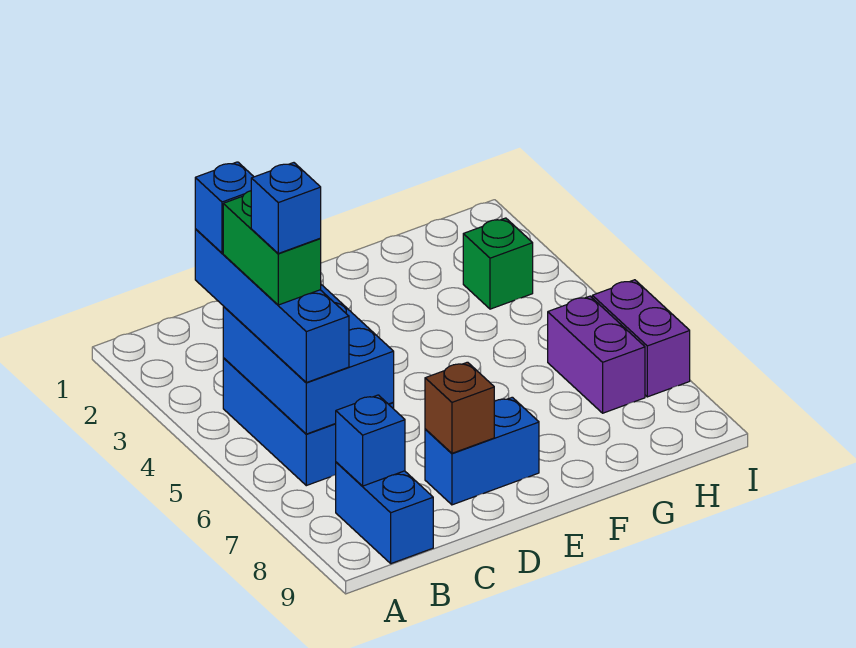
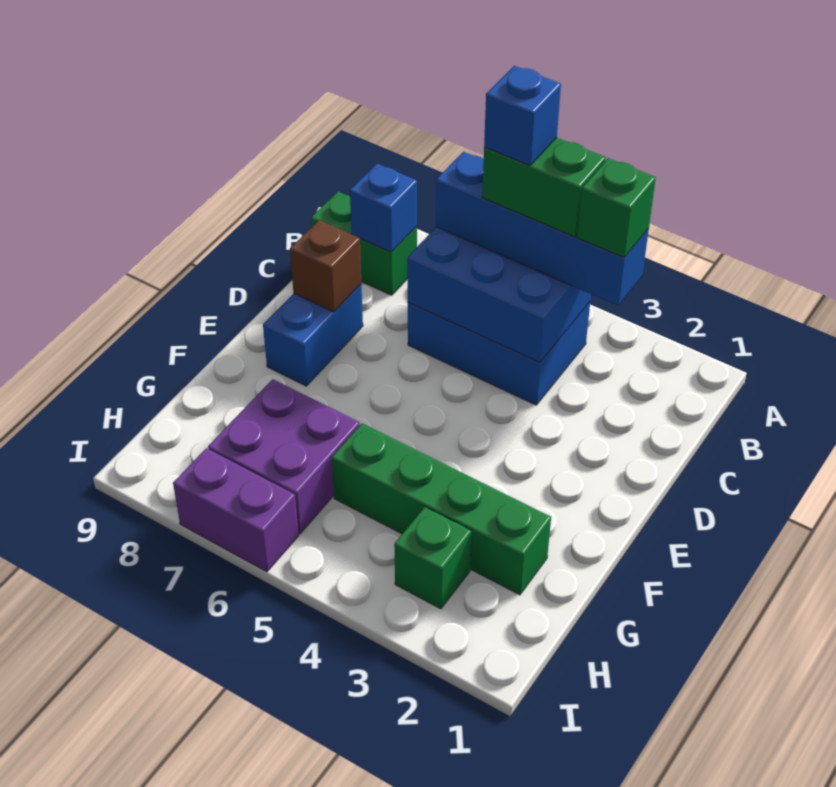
blue 1x1 brick [195,162,254,253] -> green 1x1 brick [577,158,656,258]
blue 1x2 brick [336,462,433,564] -> green 1x2 brick [311,192,417,295]
none -> green 1x4 brick [332,424,551,595]
purple 1x2 brick [548,296,645,413] -> purple 2x2 brick [208,379,360,534]

